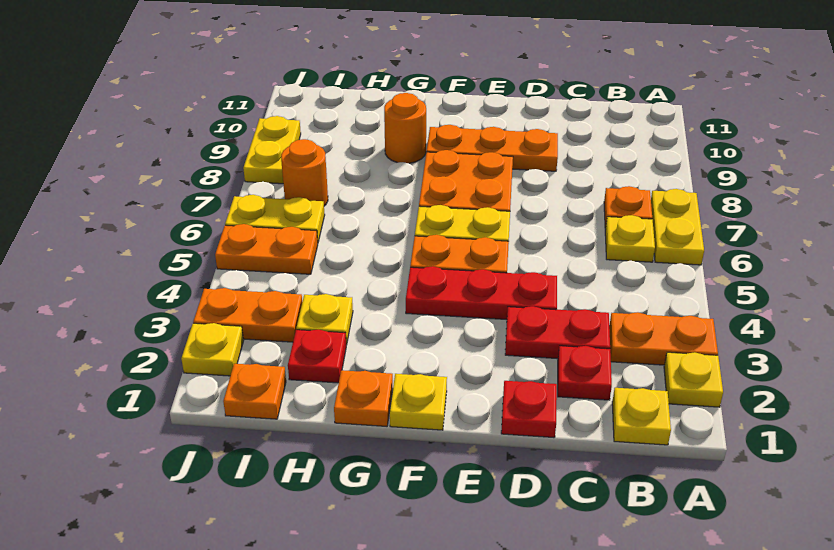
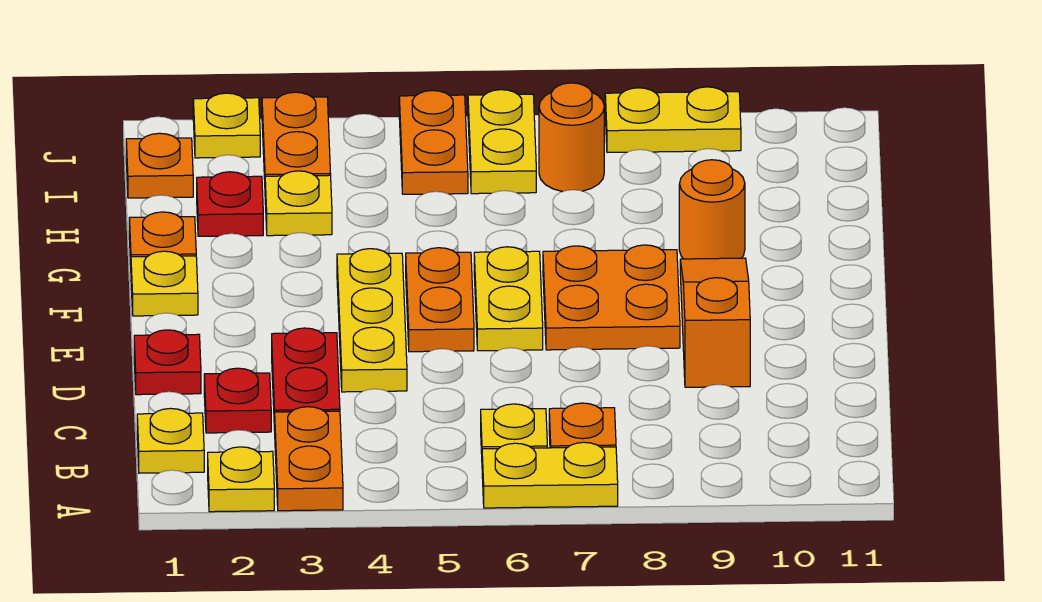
red 1x3 plate [406,266,557,320] -> yellow 1x3 plate [337,249,407,392]
orange 1x3 plate [427,125,558,171] -> orange 1x3 slope [680,258,750,387]

